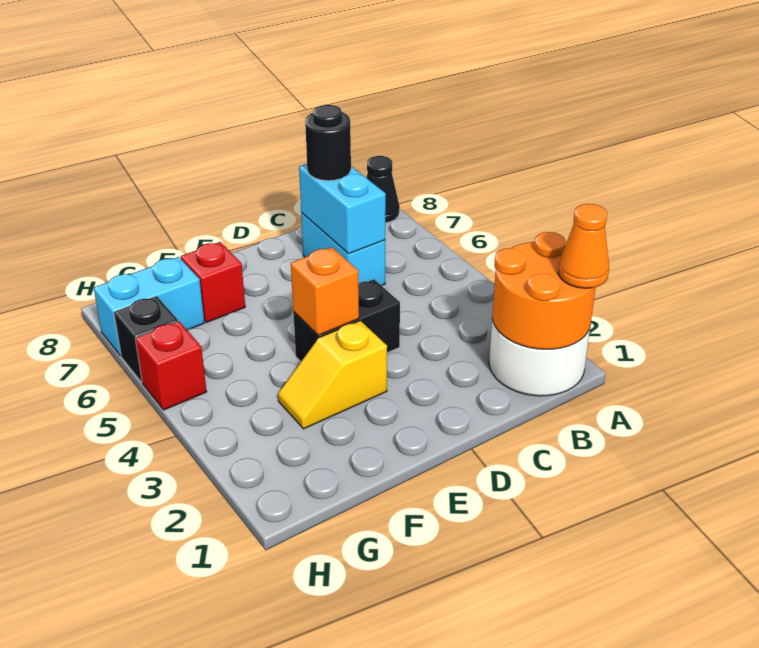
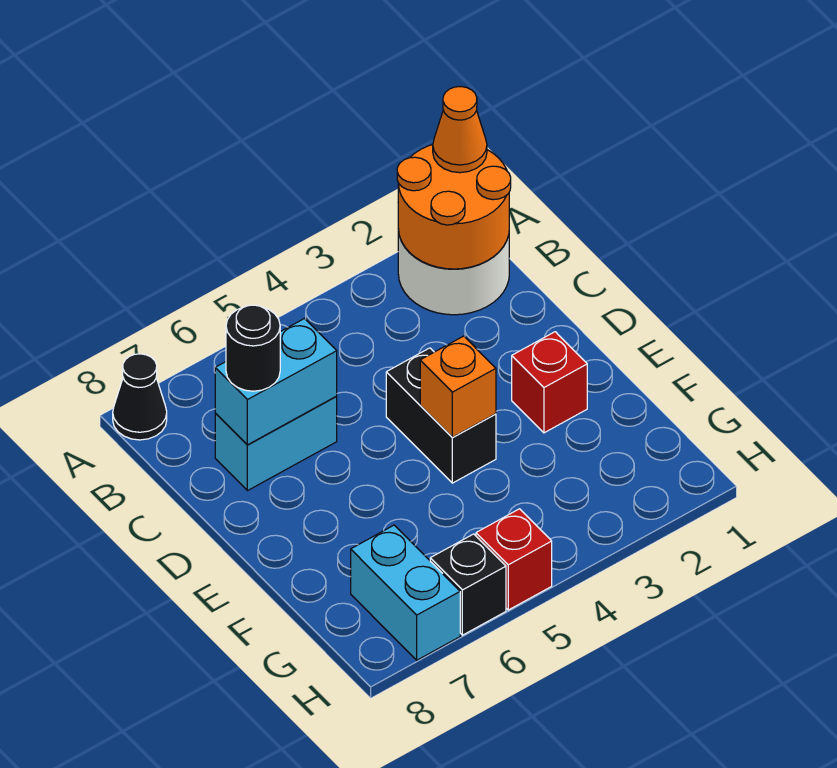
yellow 1x2 slope [278,321,387,429] -> none
red 1x1 brick [181,242,245,322] -> red 1x1 brick moved to [512,332,587,433]

